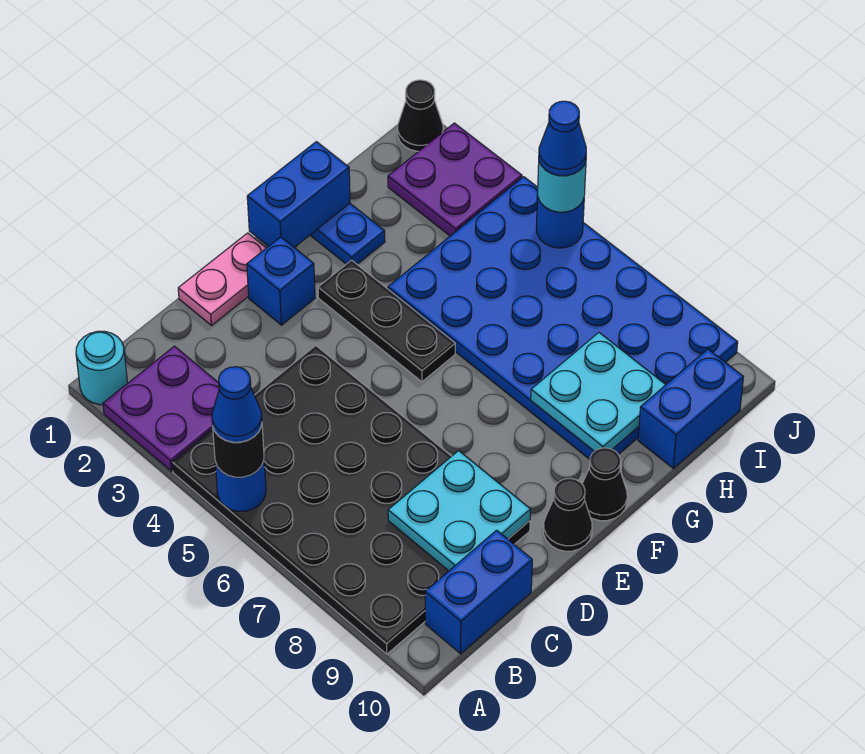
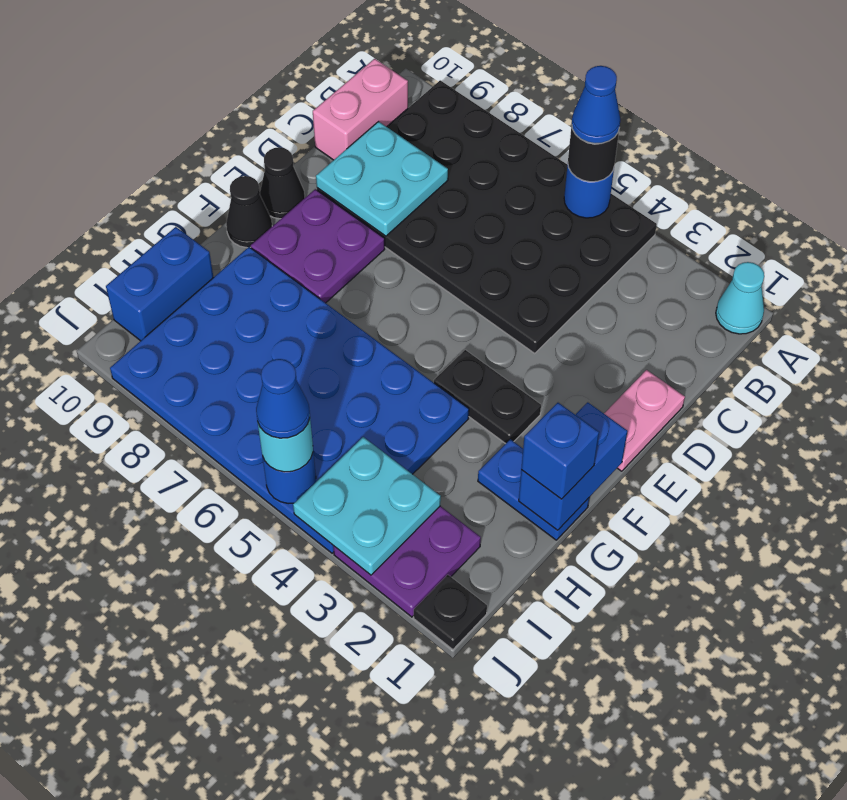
cyan 1x1 round brick [76,331,127,405] -> cyan 1x1 cone [716,262,764,334]
purple 2x2 plate [103,346,219,471] -> purple 2x2 plate moved to [251,189,385,303]
blue 1x2 brick [425,530,532,654] -> pink 1x2 brick [313,59,408,160]
blue 1x1 brick [247,237,315,325] -> blue 1x1 brick moved to [521,403,599,499]
black 1x3 plate [318,260,455,382] -> black 1x2 plate [434,350,541,444]
cyan 2x2 plate [531,333,666,451] -> cyan 2x2 plate moved to [293,437,441,575]
black 1x1 cone [398,80,443,151] -> black 1x1 plate [414,575,487,650]

